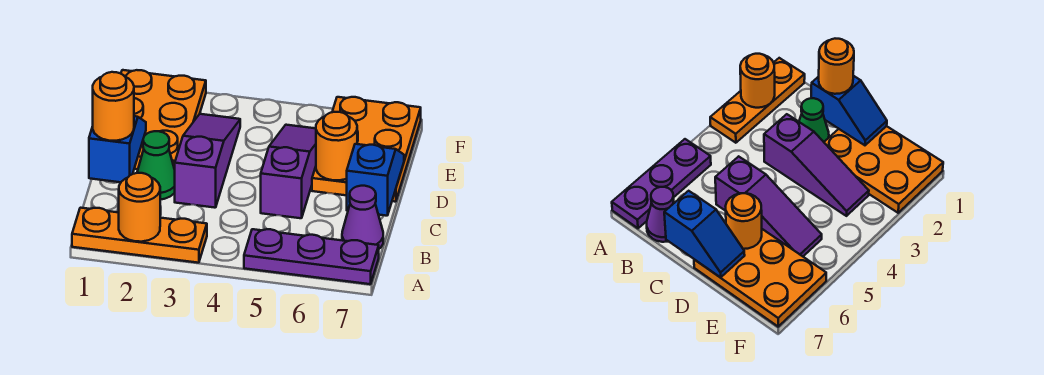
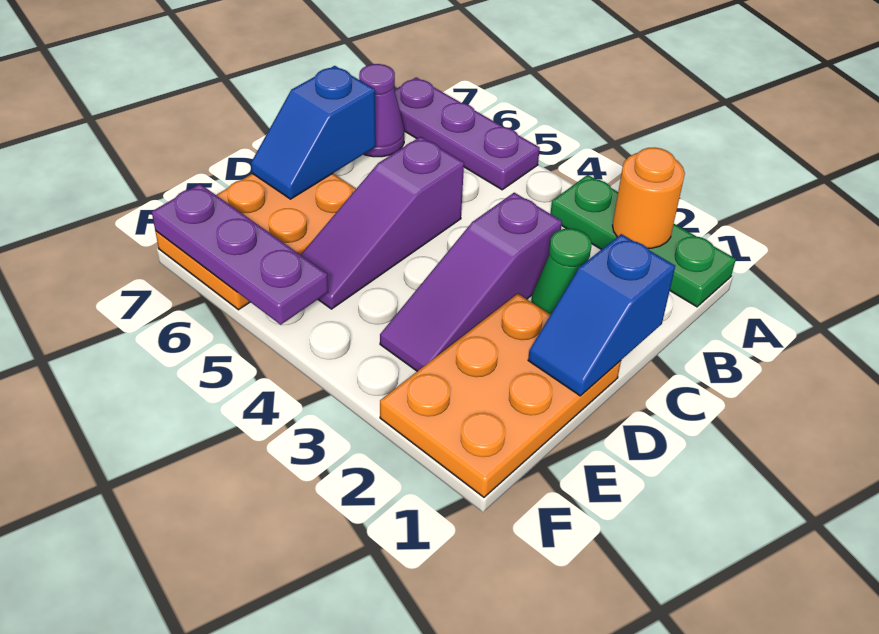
orange 1x3 plate [72,208,207,263] -> green 1x3 plate [550,175,736,307]
orange 1x1 round brick [93,72,134,141] -> none
orange 1x1 round brick [316,112,357,180] -> none
none -> purple 1x3 plate [152,184,328,325]

